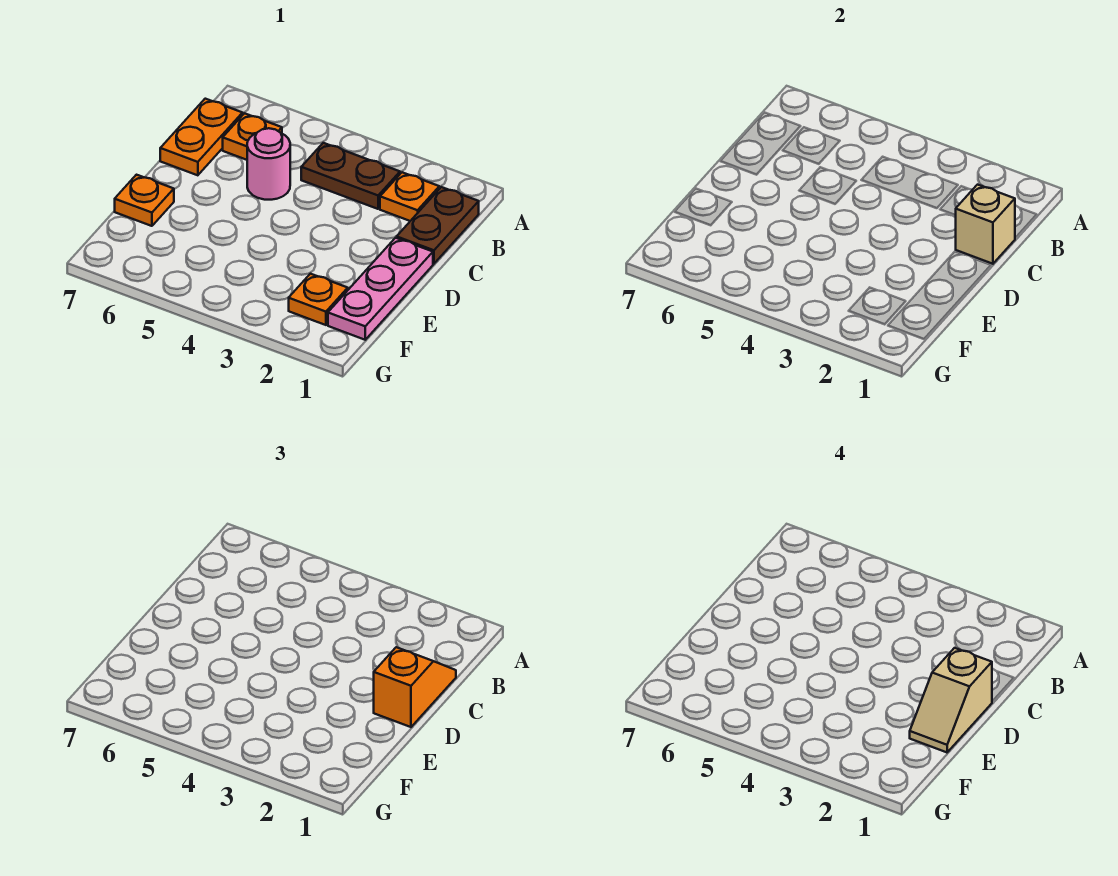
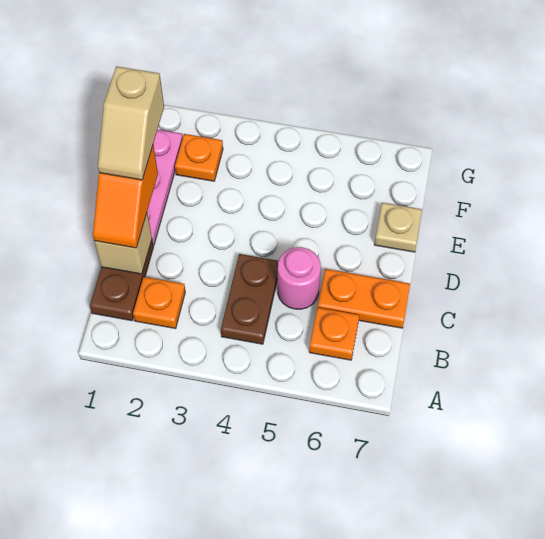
brown 1x2 plate [301,143,400,209] -> brown 1x2 plate turned to [221,254,278,344]
orange 1x2 plate [160,99,243,175] -> orange 1x2 plate turned to [318,269,410,328]
tan 1x2 slope [910,648,992,752] -> tan 1x2 slope turned to [98,66,164,180]
orange 1x1 plate [115,175,174,226] -> tan 1x1 plate [375,203,422,252]

